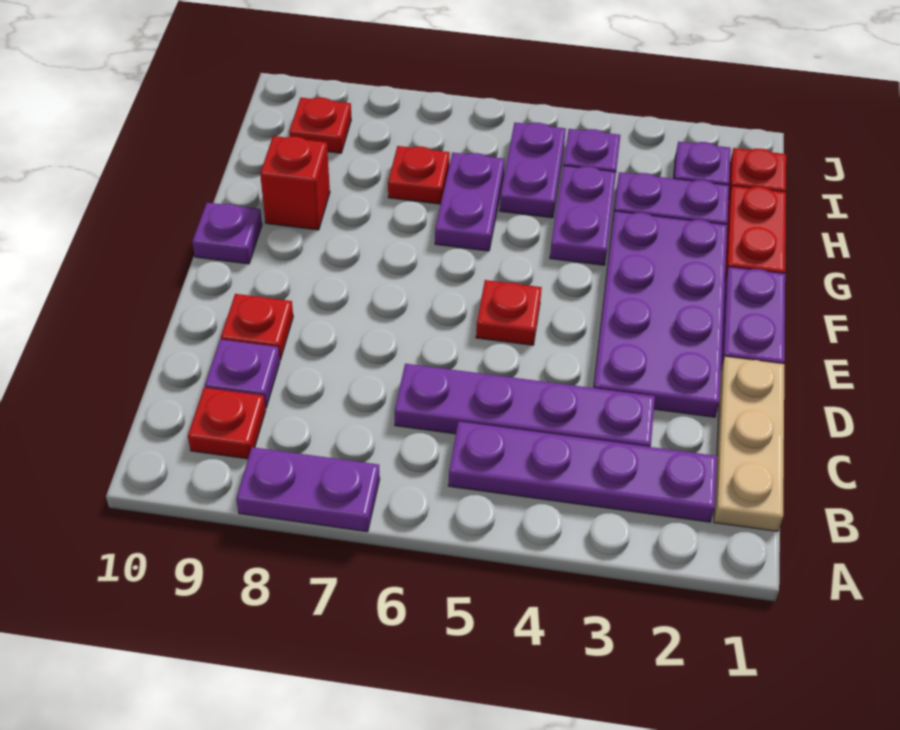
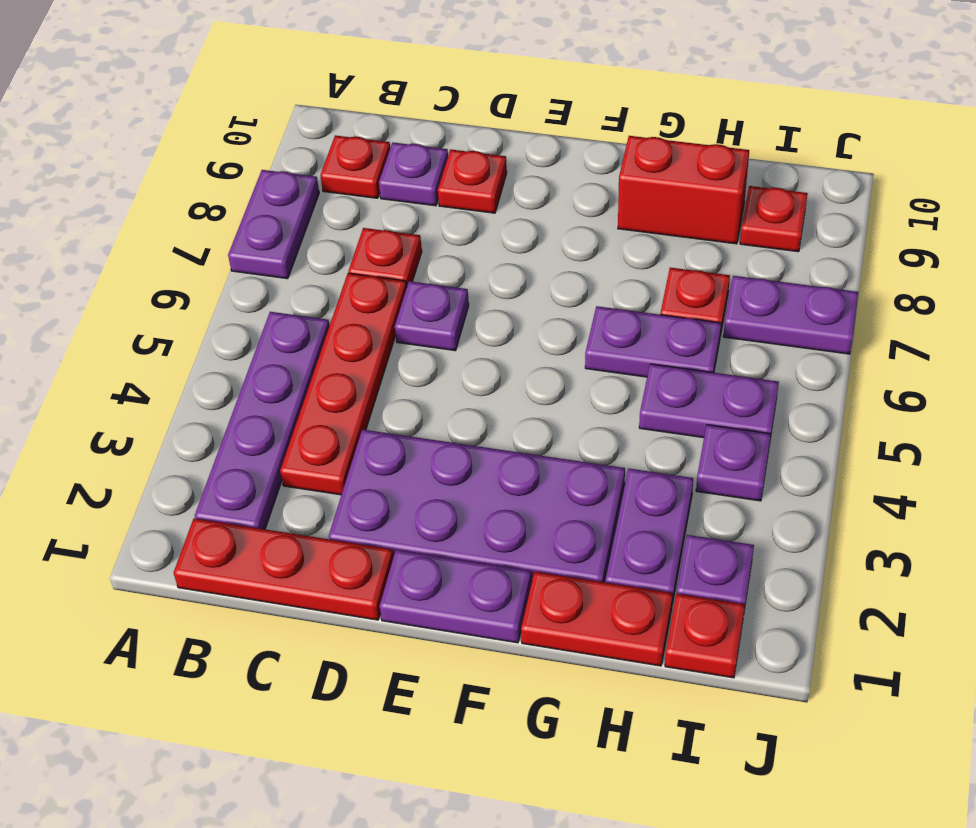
tan 1x3 plate [714,356,784,531] -> red 1x3 plate [174,518,393,620]
purple 1x4 plate [395,364,655,447] -> red 1x4 plate [280,273,407,495]
red 1x1 plate [476,280,542,345] -> red 1x1 plate moved to [349,228,422,287]
purple 1x1 plate [192,203,262,264] -> purple 1x1 plate moved to [395,281,469,351]
purple 1x2 plate [550,166,616,265] -> purple 1x2 plate moved to [724,276,858,354]
red 1x1 brick [260,136,330,230] -> red 1x2 brick [618,136,749,244]

